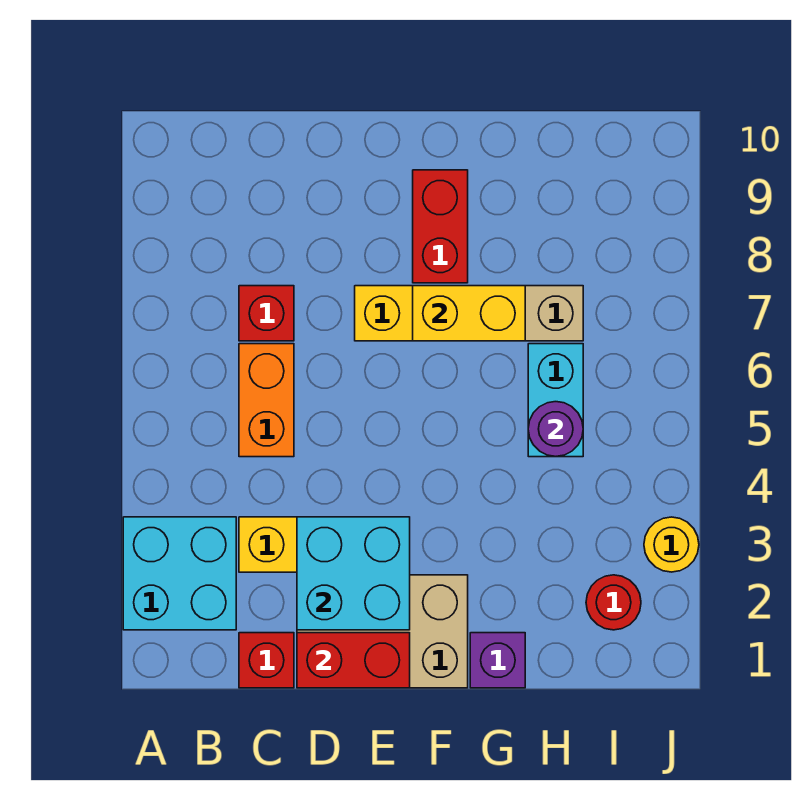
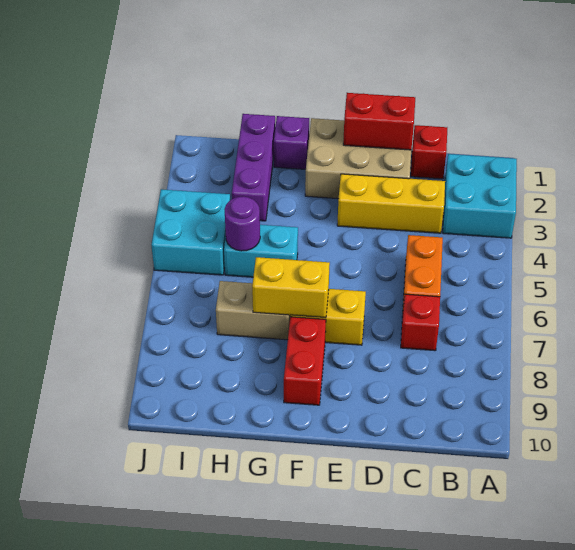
cyan 2x2 brick [297,517,410,630] -> cyan 2x2 brick moved to [151,189,230,275]
none -> purple 1x3 brick [232,114,275,221]
cyan 1x2 brick [528,344,583,457] -> cyan 1x2 brick turned to [224,225,298,277]
red 1x1 round brick [586,575,641,630] -> none
yellow 1x1 round brick [644,517,699,572] -> none

